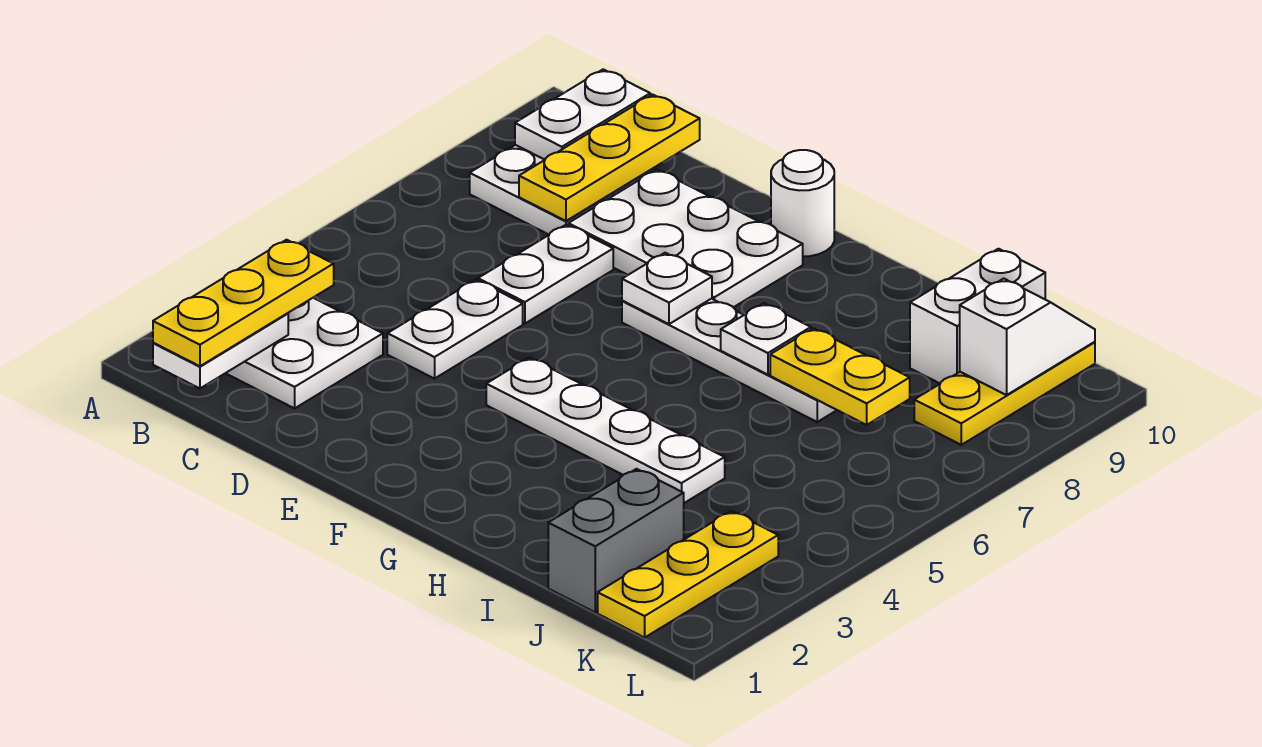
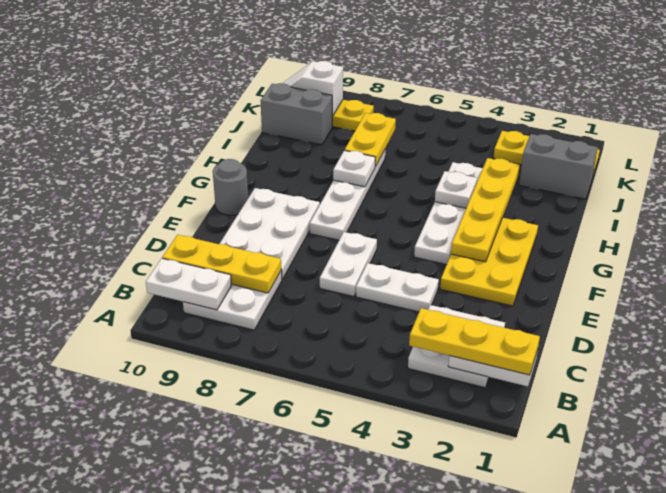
white 1x2 plate [478,225,613,323] -> white 1x2 plate turned to [320,232,377,296]
none -> yellow 2x3 plate [440,218,538,306]
none -> yellow 1x4 plate [451,158,520,262]
white 1x1 plate [622,253,712,324] -> white 1x1 plate moved to [435,171,477,208]
white 1x1 round brick [771,150,834,256] -> grey 1x1 round brick [213,159,248,215]
white 1x2 brick [910,249,1045,383] -> grey 1x2 brick [260,83,332,145]

